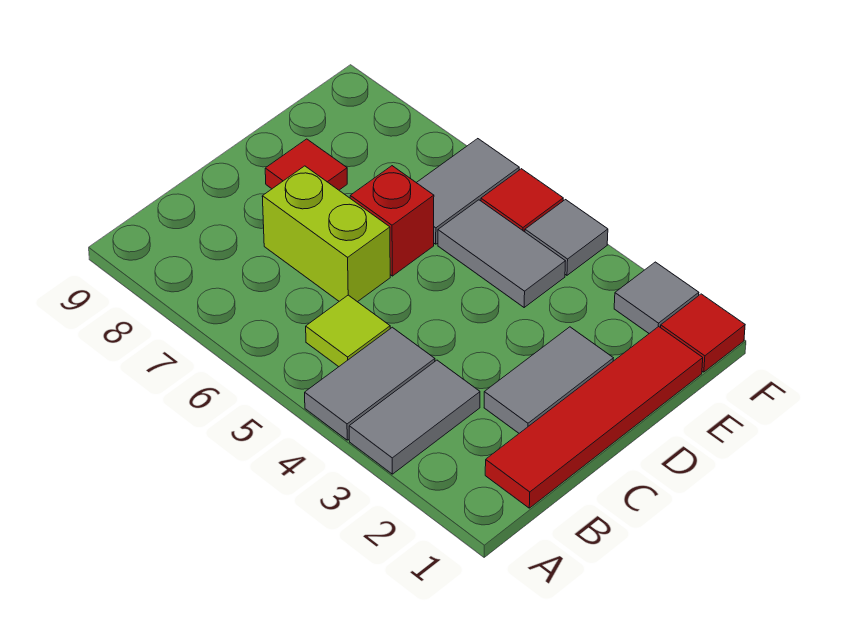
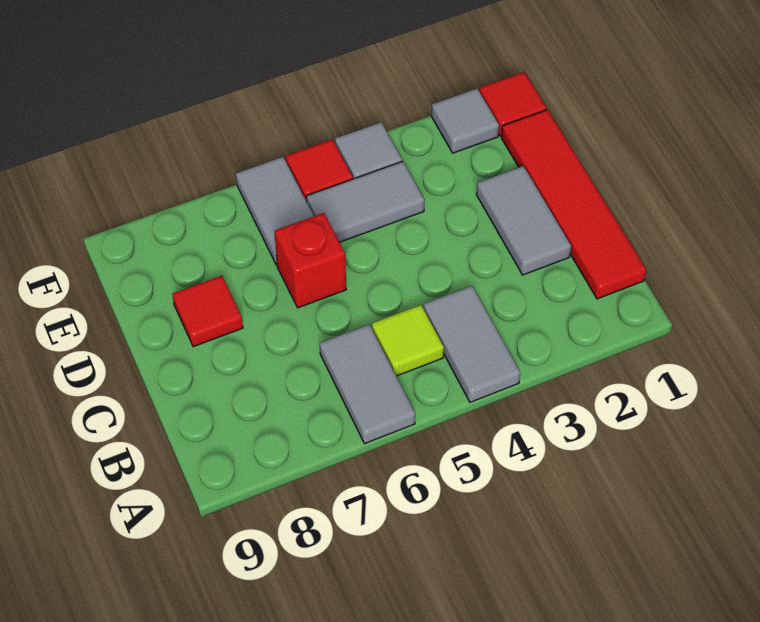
grey 1x2 tile [349,360,480,474] -> grey 1x2 tile moved to [320,325,415,444]
lime 1x2 brick [262,166,390,302] -> none

